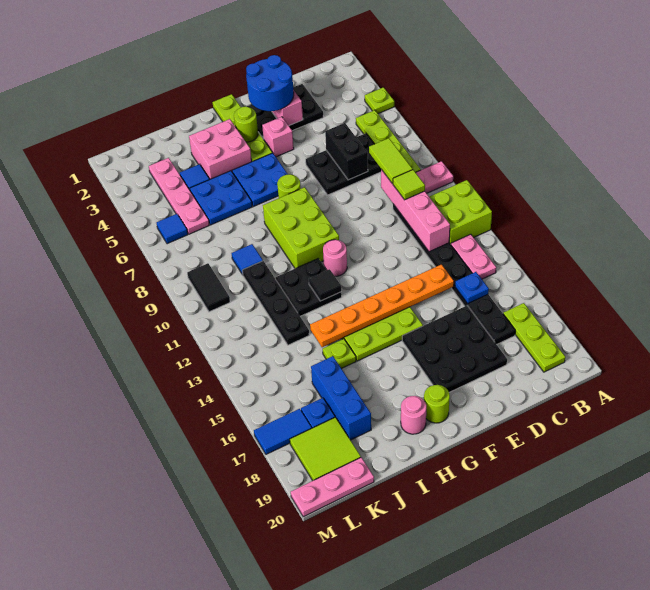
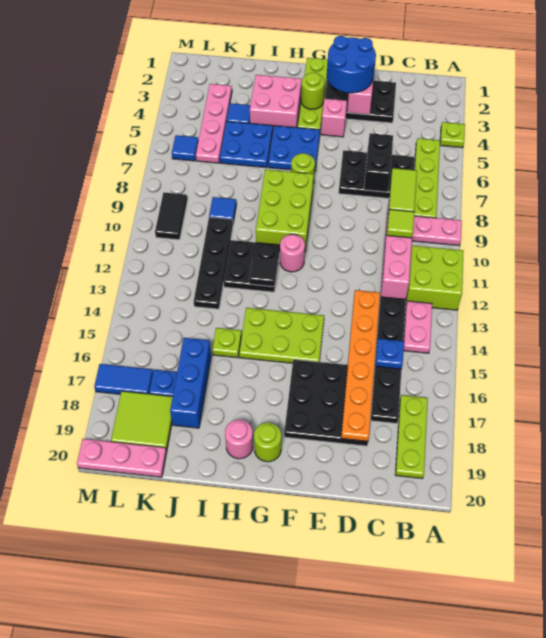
orange 1x6 plate [310,264,454,347] -> orange 1x6 plate turned to [341,290,380,441]

